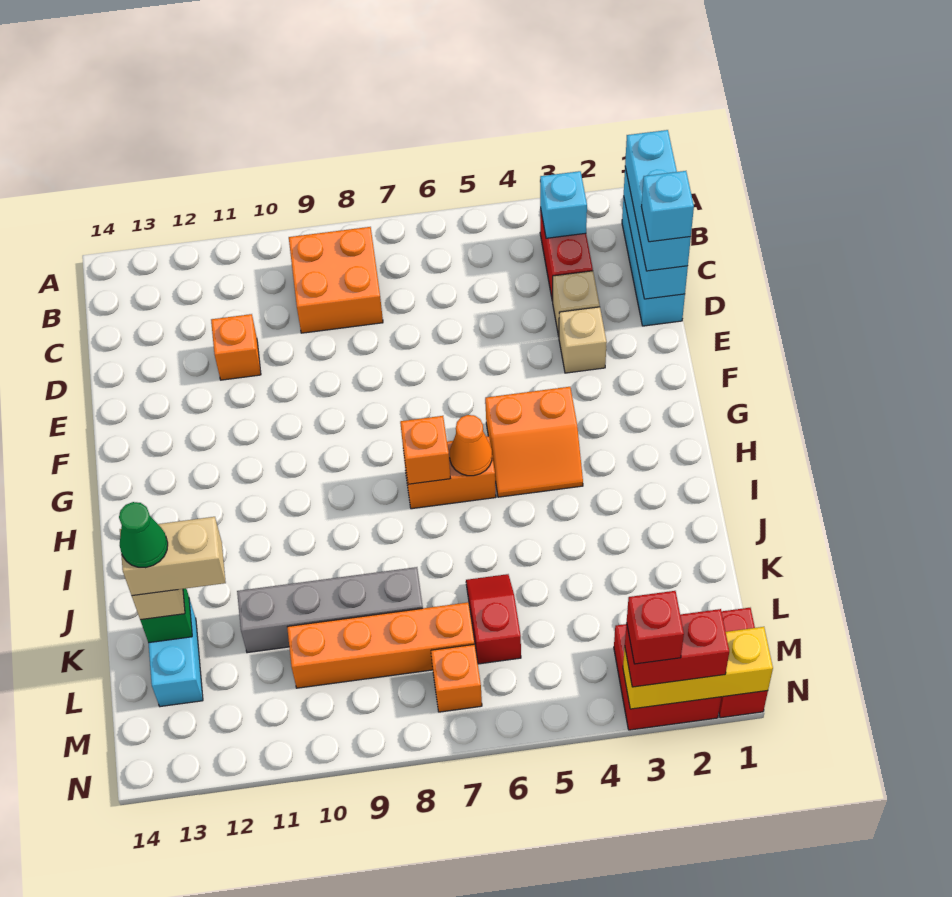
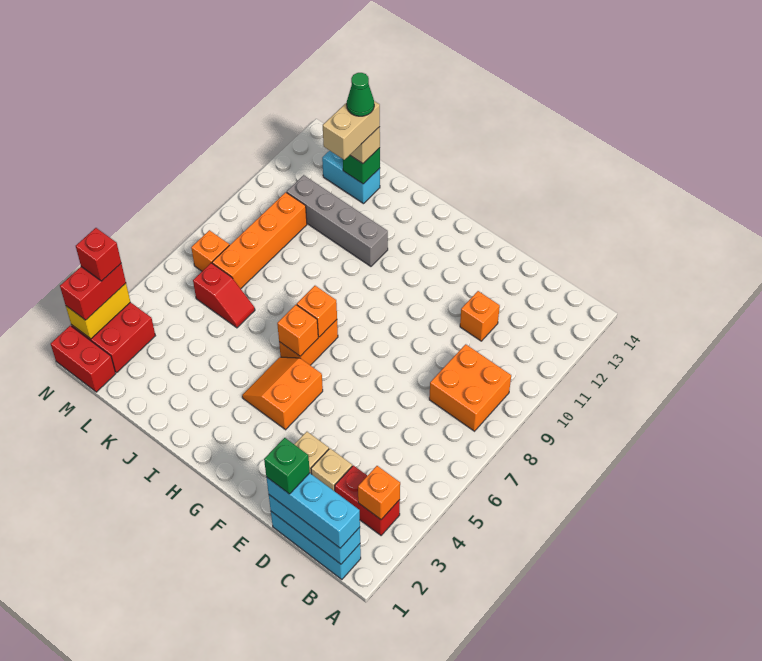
cyan 1x1 brick [540,171,587,238] -> orange 1x1 brick [358,466,400,519]
cyan 1x1 brick [641,171,694,242] -> green 1x1 brick [264,438,310,494]
orange 1x1 cone [450,415,492,476] -> orange 1x1 brick [277,305,318,356]
grey 1x4 brick [237,567,423,653] -> grey 1x4 brick turned to [287,175,388,266]
yellow 1x3 brick [623,627,773,709] -> yellow 1x2 brick [66,283,130,339]

